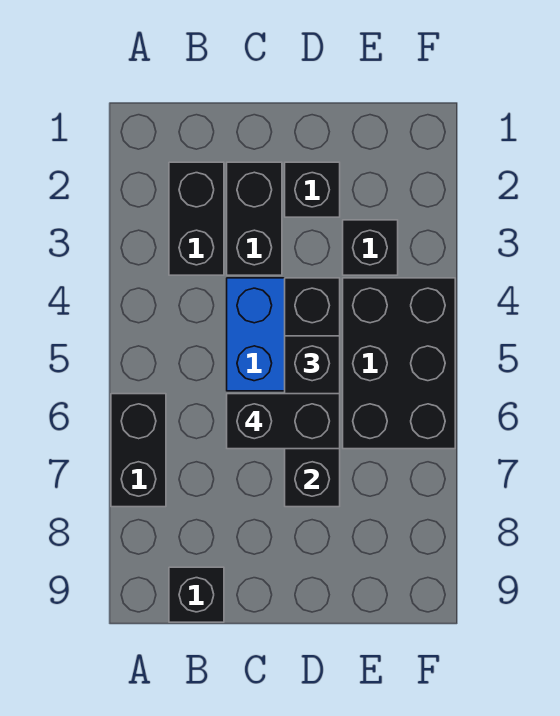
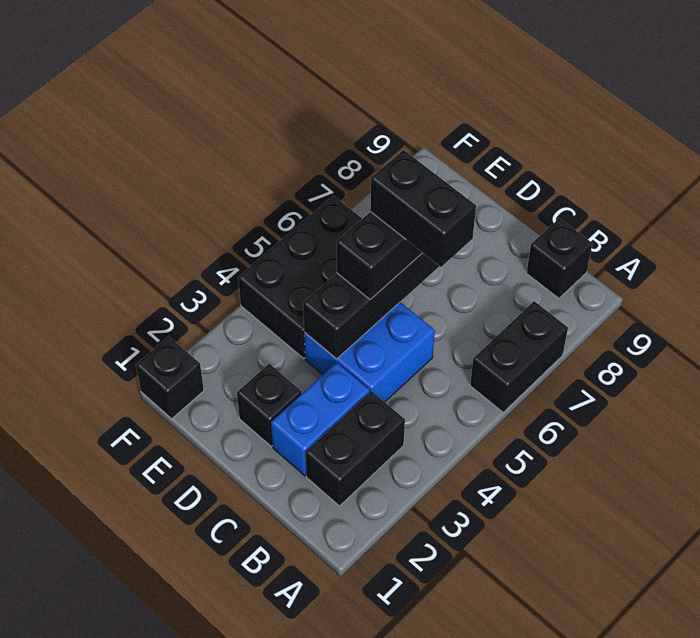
black 1x2 brick [227,162,282,275] -> blue 1x2 brick [271,362,370,476]
black 1x1 brick [343,220,398,275] -> black 1x1 brick moved to [136,337,204,419]

